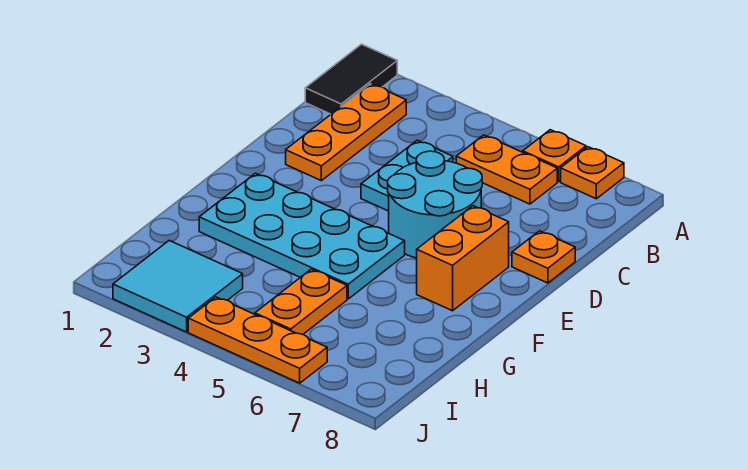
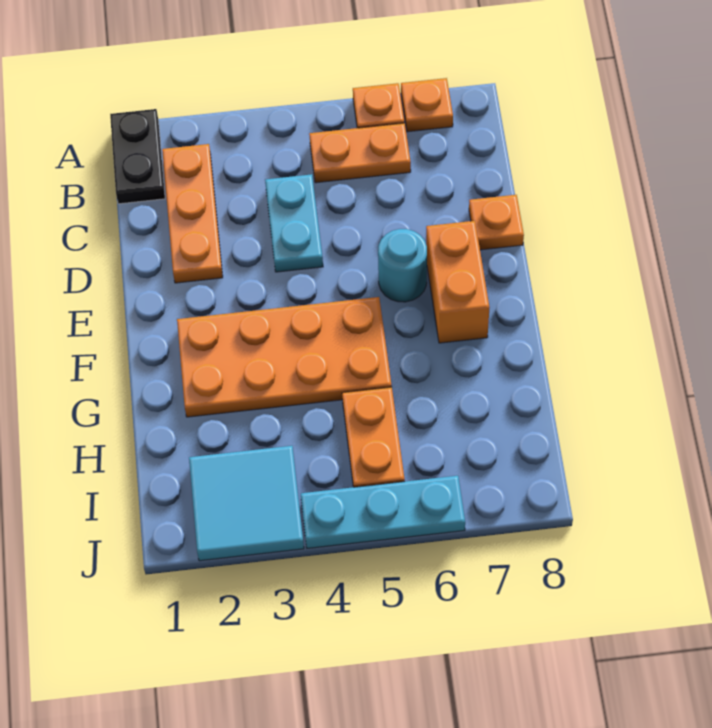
black 1x2 tile [305,44,397,114] -> black 1x2 plate [110,109,165,204]
cyan 2x2 round brick [388,151,482,258] -> cyan 1x1 round brick [378,229,427,302]
cyan 2x4 plate [199,173,405,299] -> orange 2x4 plate [177,297,392,417]
orange 1x3 plate [188,297,327,383] -> cyan 1x3 plate [301,476,465,548]

